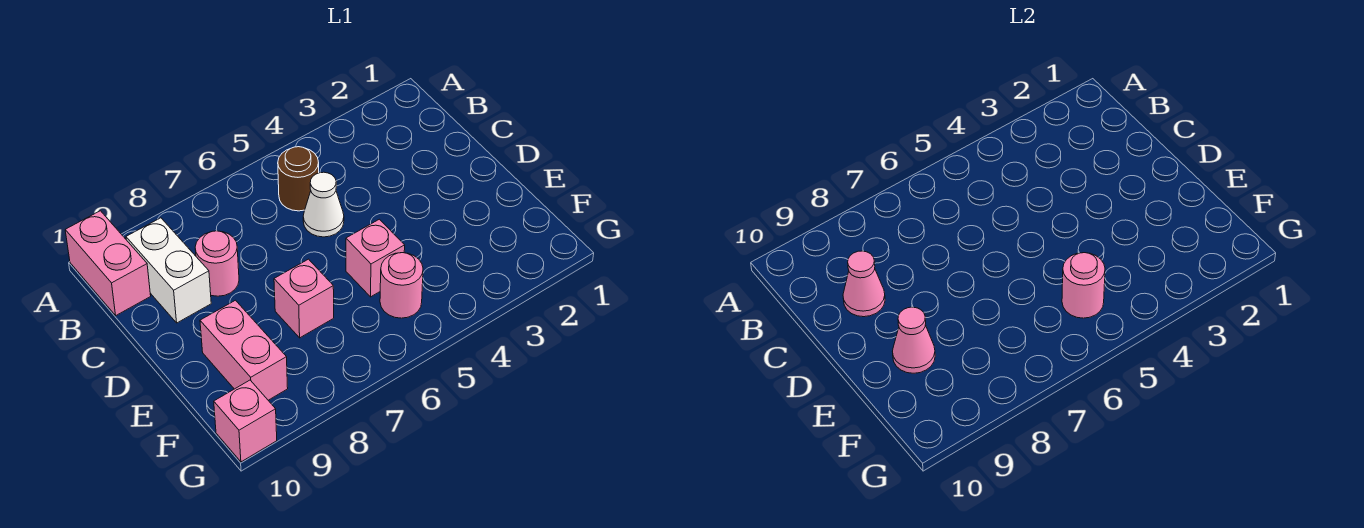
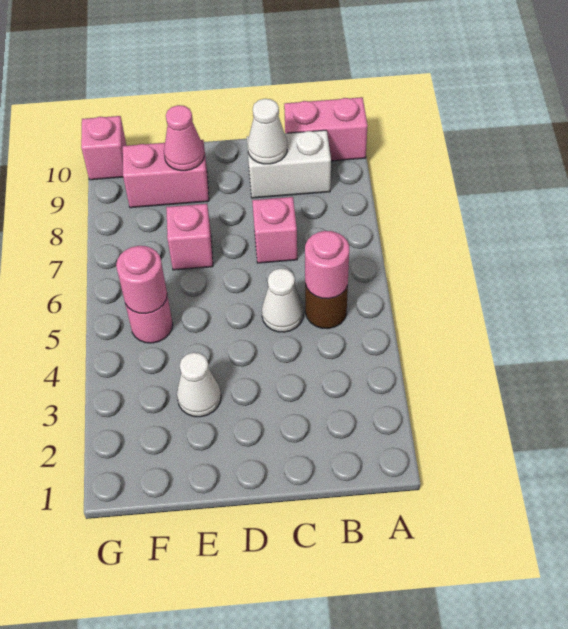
pink 1x1 round brick [195,231,239,296] -> pink 1x1 round brick moved to [305,231,349,299]
pink 1x1 cone [843,251,885,317] -> white 1x1 cone [247,99,287,164]
none -> white 1x1 cone [177,352,221,417]
pink 1x1 brick [346,219,405,297] -> pink 1x1 brick moved to [252,197,297,263]

